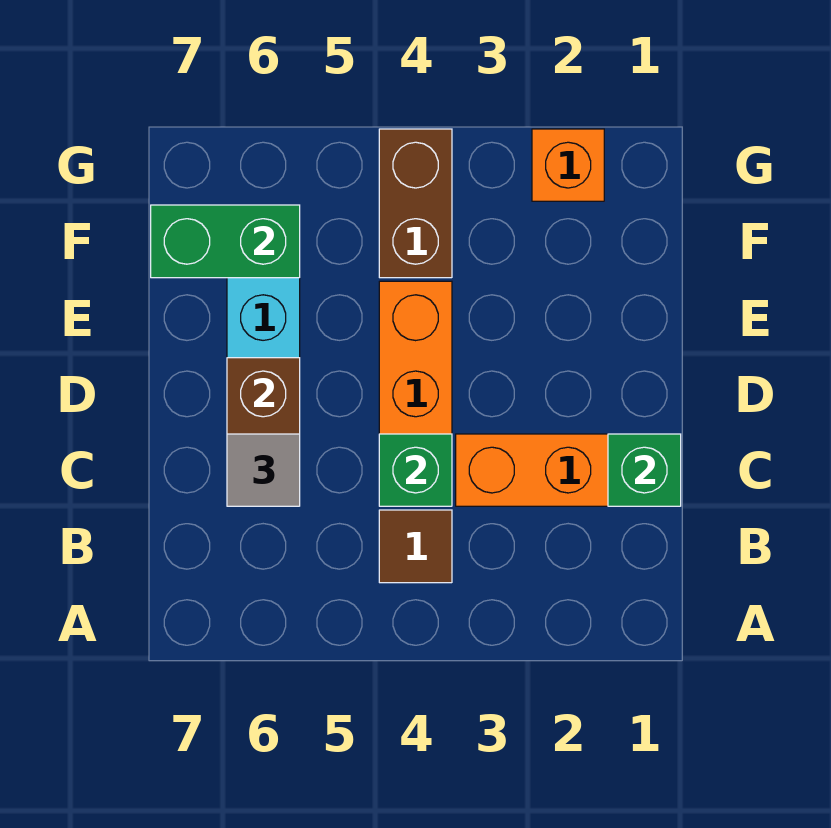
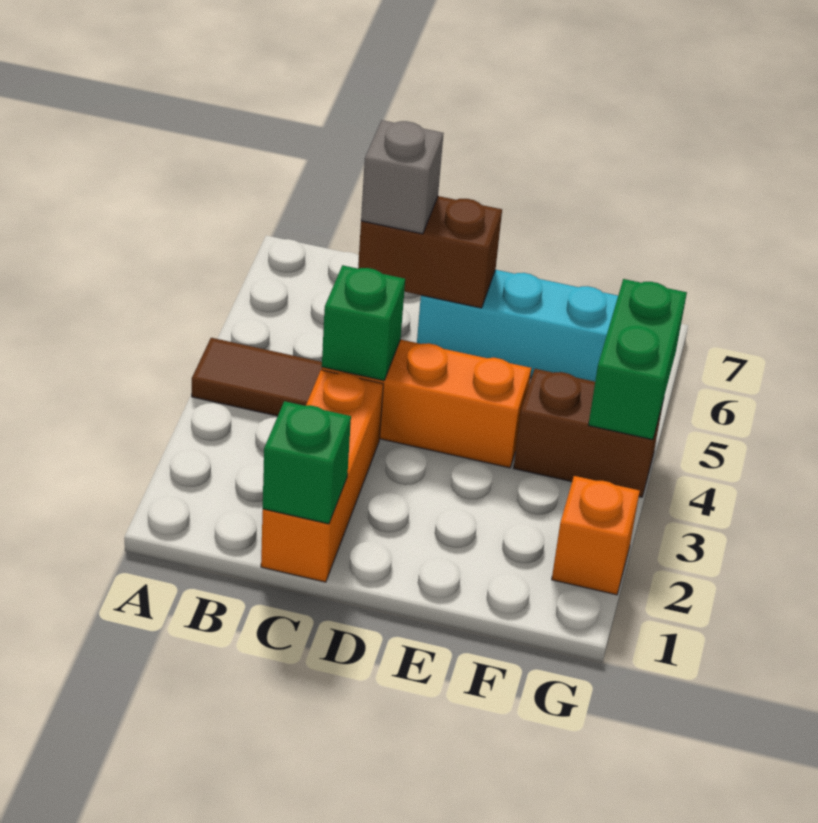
brown 1x1 tile [379,510,452,583] -> brown 1x2 tile [192,338,322,416]
grey 1x1 tile [227,434,300,506] -> grey 1x1 brick [361,120,444,234]
green 1x2 brick [151,205,300,278] -> green 1x2 brick moved to [589,279,687,440]

